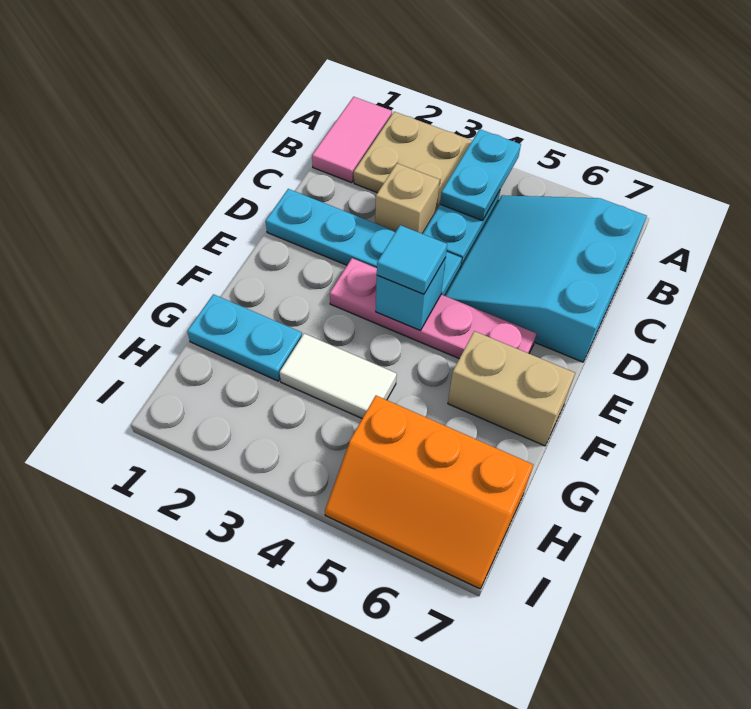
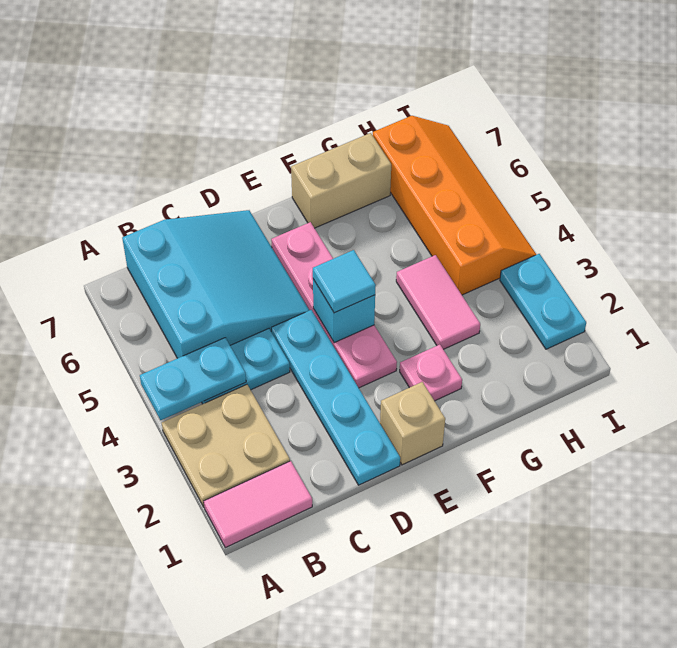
cyan 3x3 slope [445,195,647,362] -> cyan 3x3 slope turned to [122,210,309,358]
tan 1x1 brick [375,163,440,234] -> tan 1x1 brick moved to [380,382,445,465]
none -> pink 1x1 plate [400,345,462,401]
tan 1x2 brick [448,331,575,446] -> tan 1x2 brick turned to [291,133,391,228]
cyan 1x2 plate [187,294,302,381] -> cyan 1x2 plate moved to [500,254,586,349]
white 1x2 tile [280,334,397,418] -> pink 1x2 tile [396,255,480,349]
orange 2x3 slope [325,396,533,589] -> orange 2x4 slope [373,116,537,295]

